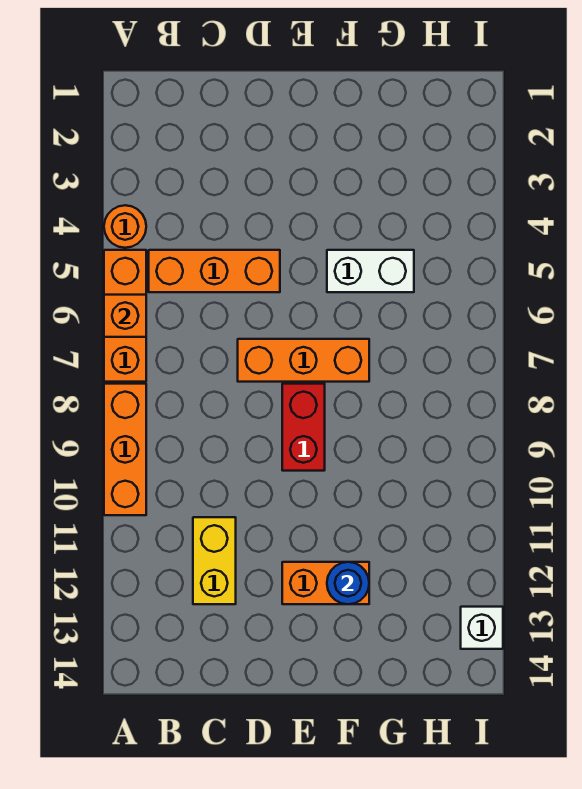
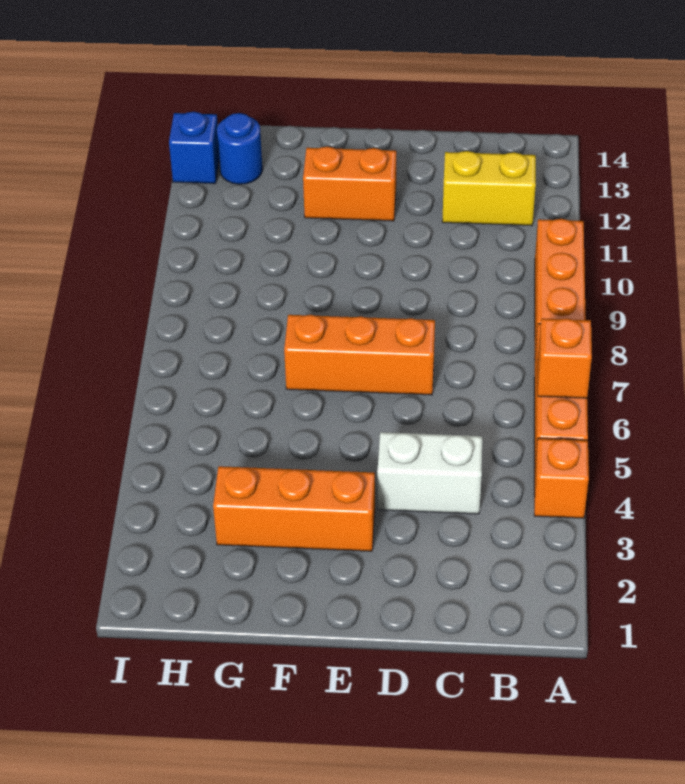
orange 1x1 round brick [104,205,146,248] -> orange 1x1 brick [534,438,589,518]
orange 1x3 brick [149,250,280,292] -> orange 1x3 brick moved to [213,466,375,551]
yellow 1x2 brick [193,517,236,604] -> yellow 1x2 brick turned to [442,151,536,225]
red 1x2 brick [282,384,325,471] -> none
white 1x2 brick [327,250,414,292] -> white 1x2 brick moved to [377,432,482,514]
blue 1x1 round brick [327,562,369,604] -> blue 1x1 round brick moved to [217,113,263,184]
white 1x1 brick [461,607,503,649] -> blue 1x1 brick [169,112,219,184]

